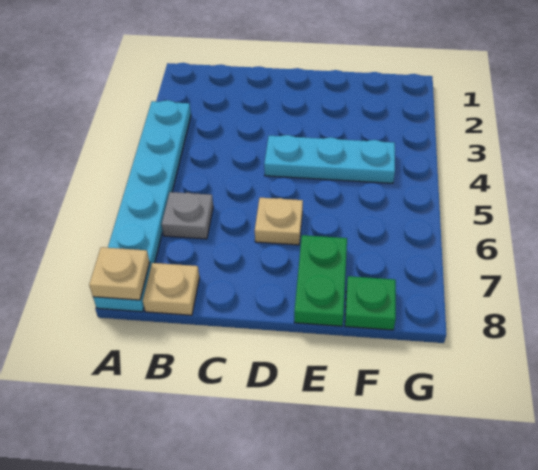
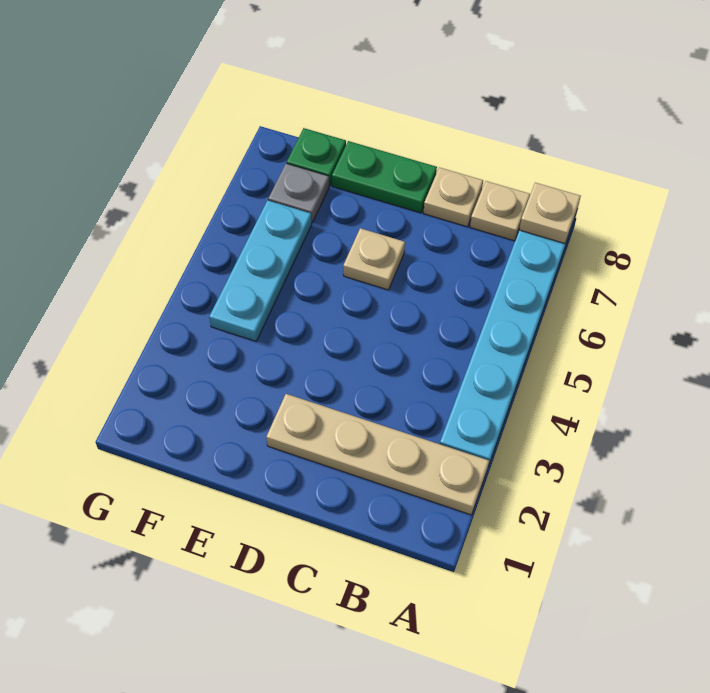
none -> tan 1x4 plate [266,394,489,515]
grey 1x1 plate [162,192,213,239] -> grey 1x1 plate moved to [268,164,329,223]
none -> tan 1x1 plate [423,167,483,227]
cyan 1x3 plate [264,135,395,183] -> cyan 1x3 plate turned to [209,200,312,341]
green 1x2 plate [294,235,347,326] -> green 1x2 plate turned to [332,141,437,213]

